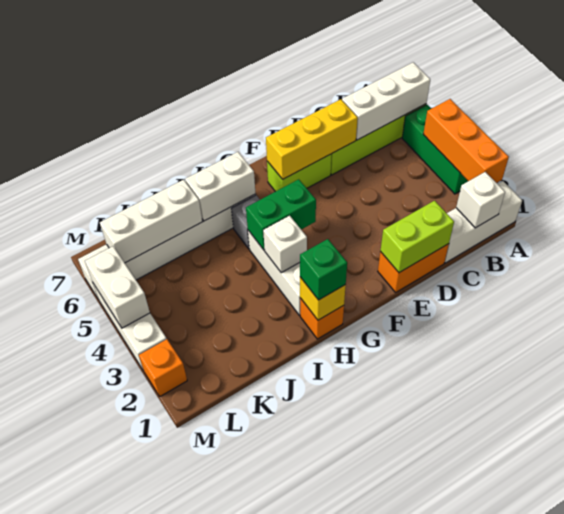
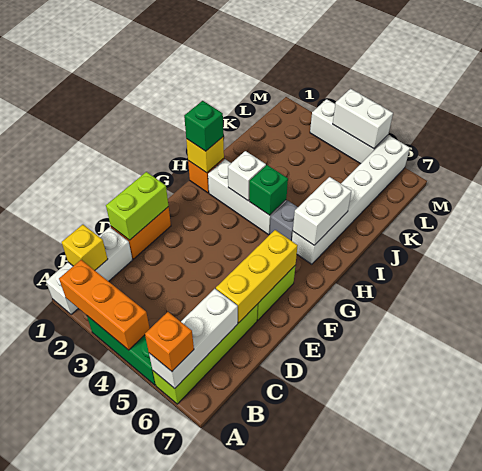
white 1x1 brick [456,172,505,228] -> yellow 1x1 brick [62,225,108,270]
green 1x2 brick [246,179,316,250] -> green 1x1 brick [249,165,288,215]
white 1x3 brick [100,180,202,263] -> none
orange 1x1 brick [139,339,187,396] -> orange 1x1 brick moved to [145,312,194,371]

